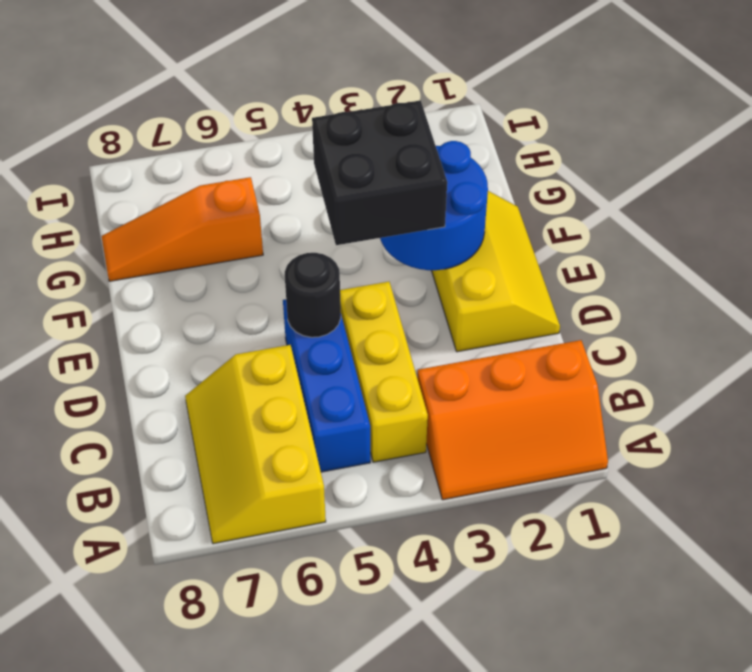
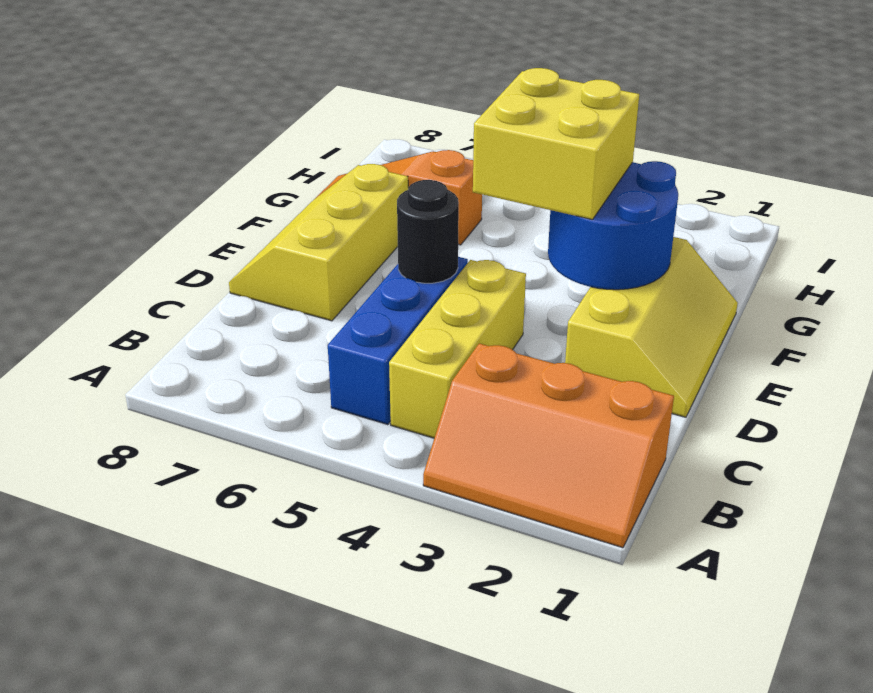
yellow 2x3 slope [185,345,326,544] -> yellow 2x3 slope moved to [229,164,408,321]
black 2x2 brick [312,100,447,245] -> yellow 2x2 brick [473,68,639,220]

